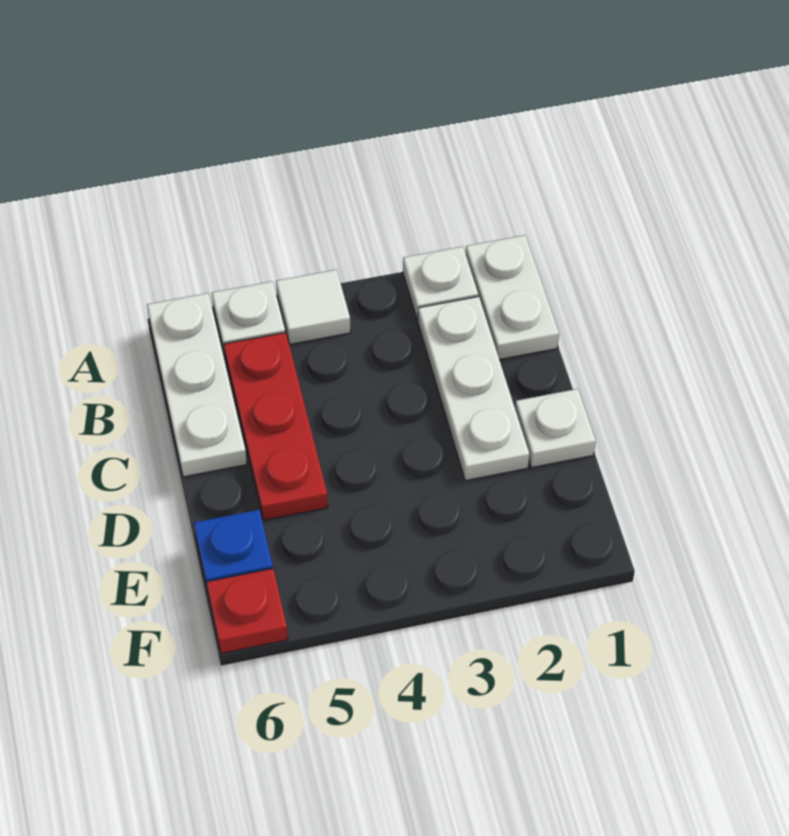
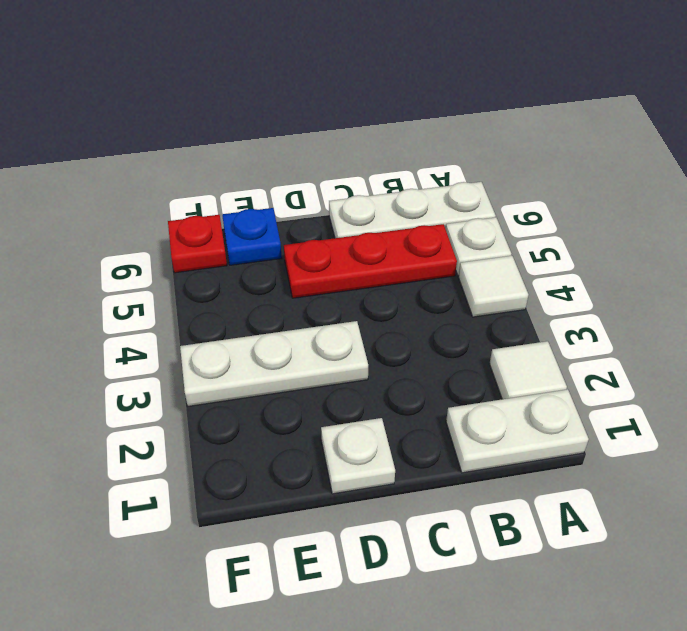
white 1x1 plate [403,247,478,321] -> white 1x1 tile [490,341,567,399]
white 1x3 plate [418,297,529,481] -> white 1x3 plate moved to [180,321,368,406]

